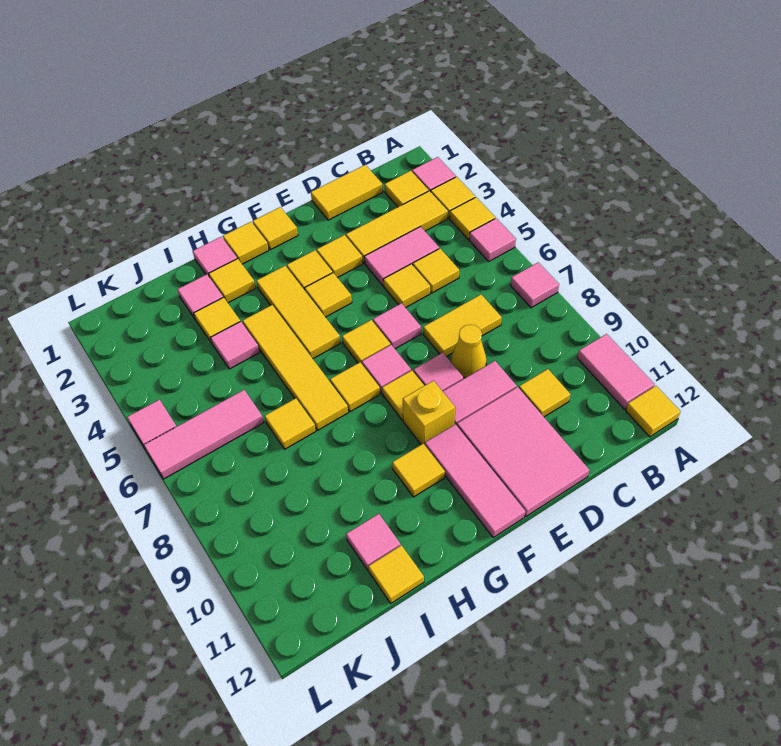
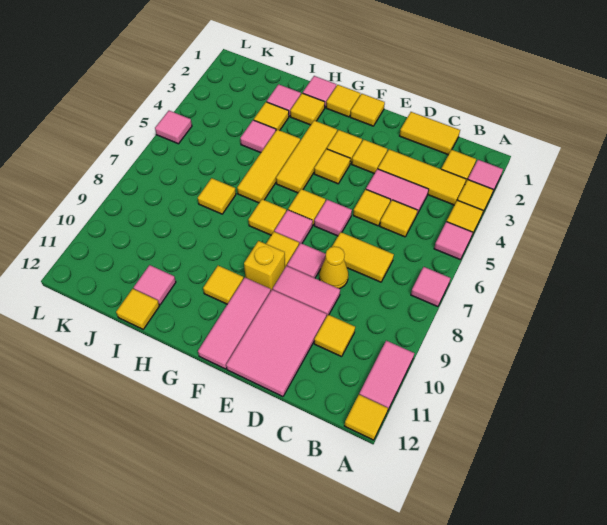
yellow 1x4 tile [243,305,348,430] -> yellow 1x3 tile [237,130,300,203]
pink 1x3 tile [144,390,264,479] -> none

